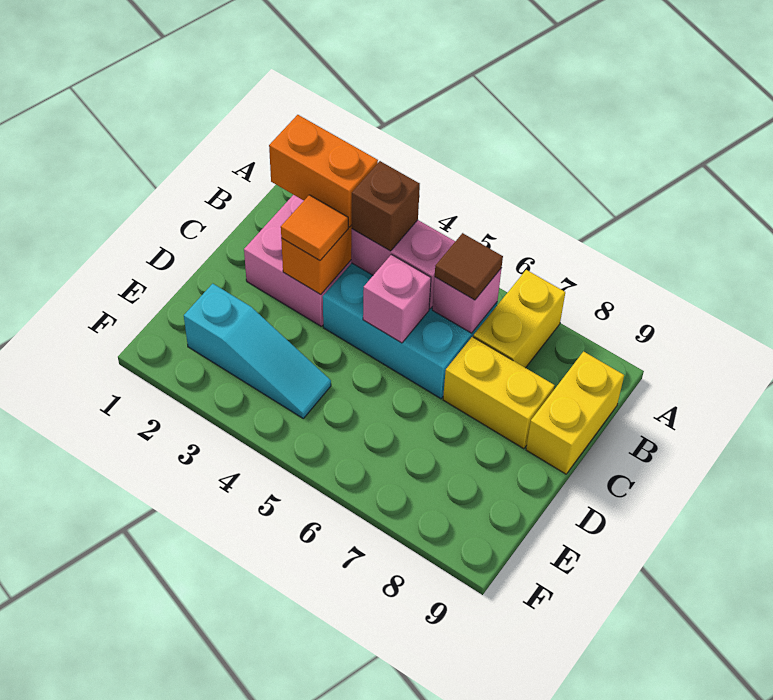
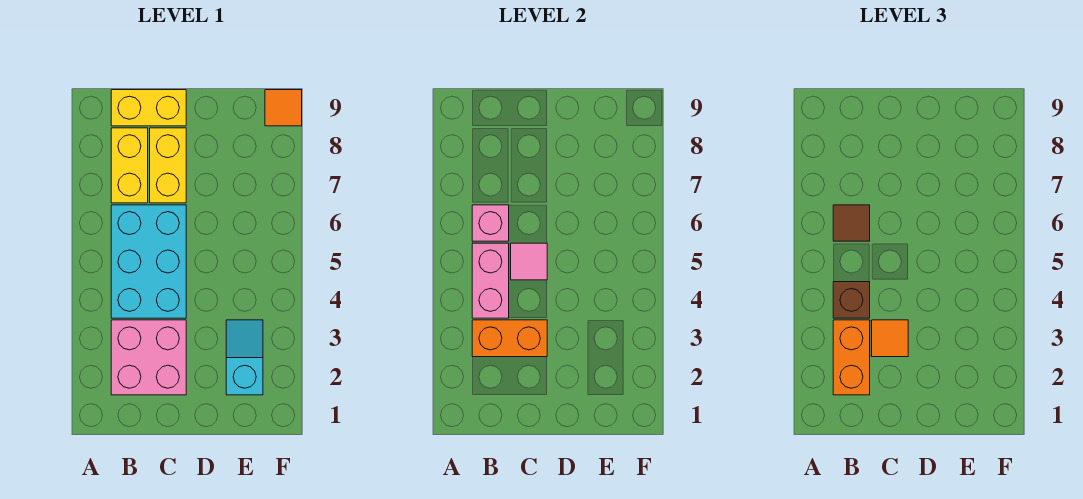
yellow 1x2 brick [473,270,565,368] -> yellow 1x2 brick turned to [111,128,148,203]
pink 1x1 brick [363,255,431,343] -> pink 1x1 tile [511,243,547,280]
cyan 1x3 slope [184,284,331,418] -> cyan 1x2 slope [226,320,263,395]
none -> orange 1x1 tile [265,90,302,126]

